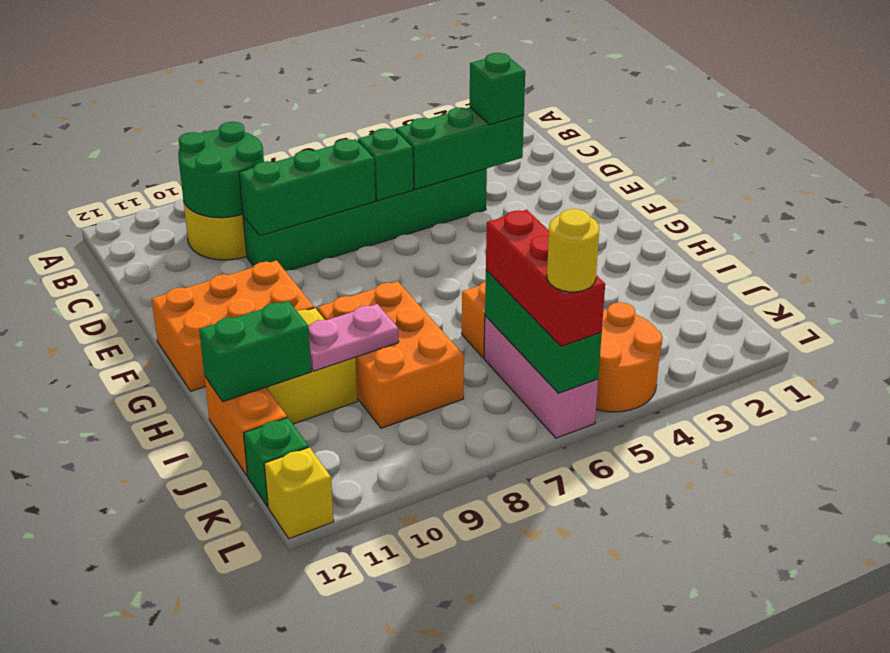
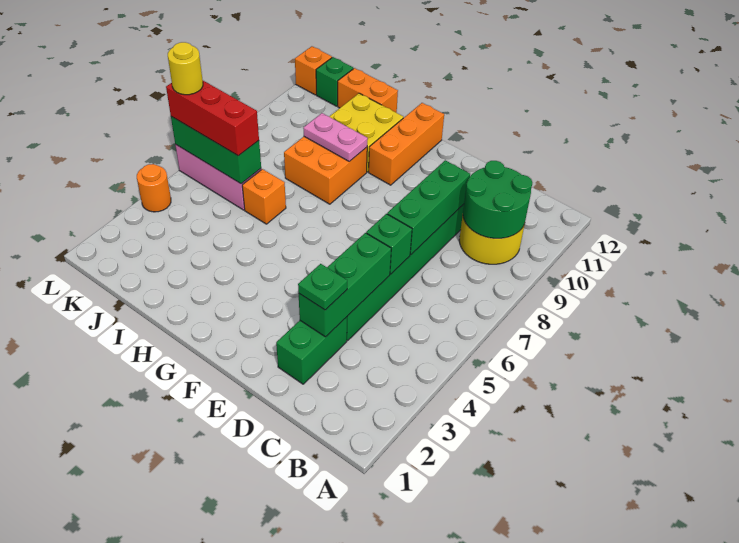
green 1x1 brick [470,53,525,125] -> green 1x1 plate [298,264,347,310]
orange 2x3 brick [152,260,314,391] -> orange 1x3 brick [369,103,444,185]
orange 2x3 brick [317,281,464,428] -> orange 2x2 brick [284,137,367,204]
pink 1x2 plate [309,304,399,371] -> pink 1x2 plate turned to [303,113,368,161]
green 1x2 brick [199,301,311,402] -> green 1x2 brick moved to [276,317,347,384]
orange 2x2 round brick [596,302,663,412] -> orange 1x1 round brick [137,164,171,212]
yellow 1x1 brick [264,447,334,539] -> orange 1x1 brick [295,46,332,95]

